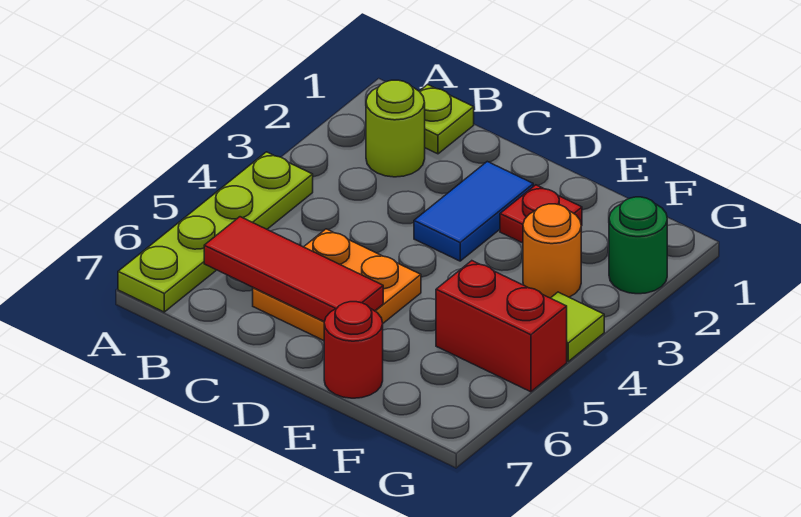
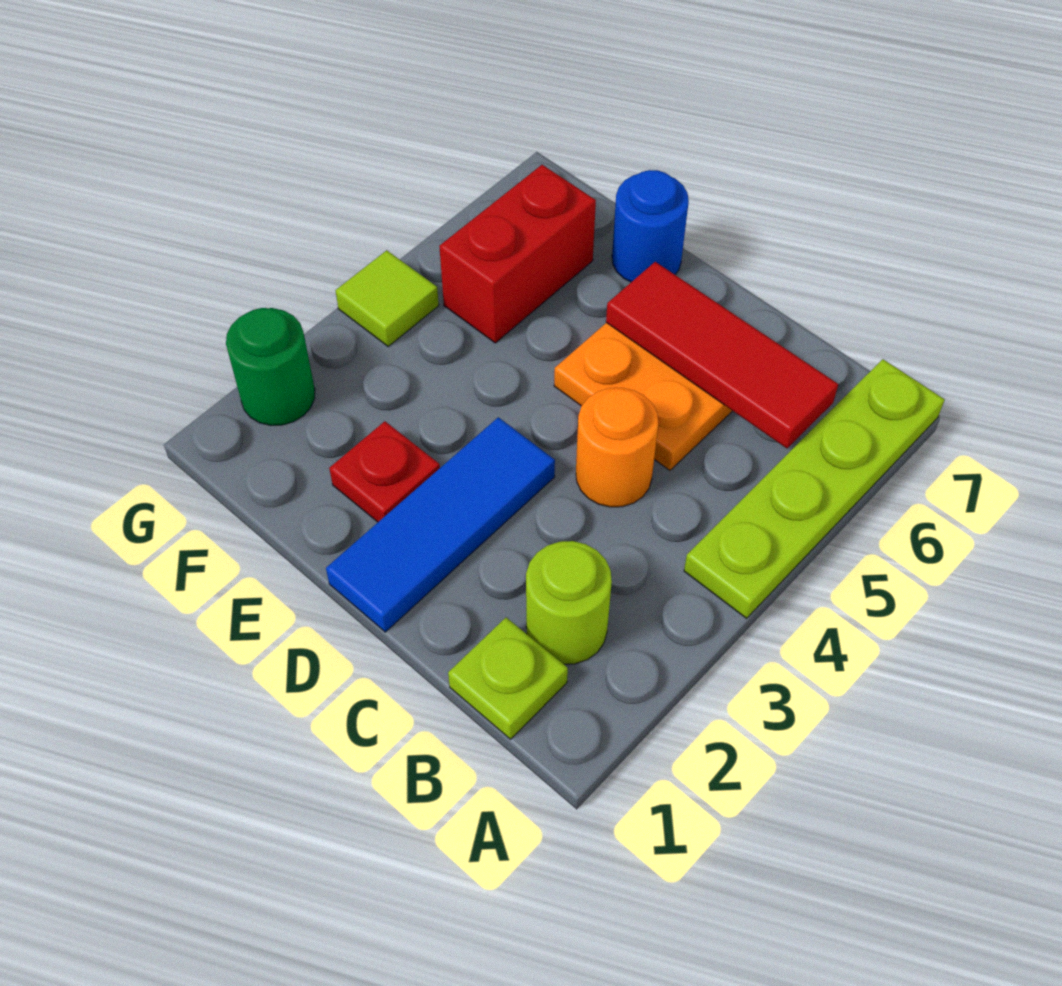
blue 1x2 tile [414,162,533,261] -> blue 1x3 tile [326,417,555,632]
red 1x1 round brick [324,302,383,398] -> blue 1x1 round brick [612,170,689,282]
orange 1x1 round brick [523,204,581,298] -> orange 1x1 round brick moved to [576,388,659,507]
red 1x2 brick [436,261,567,392] -> red 1x2 brick turned to [439,165,596,343]

